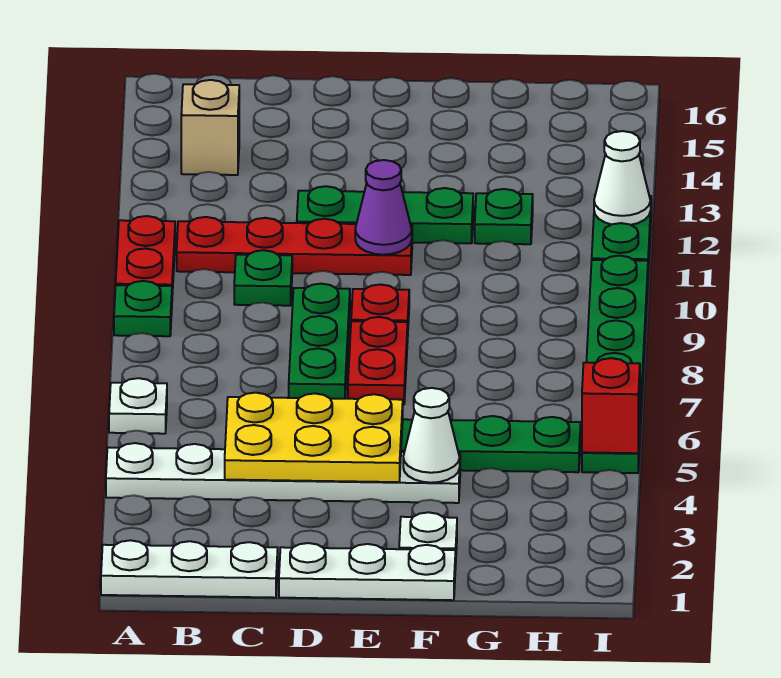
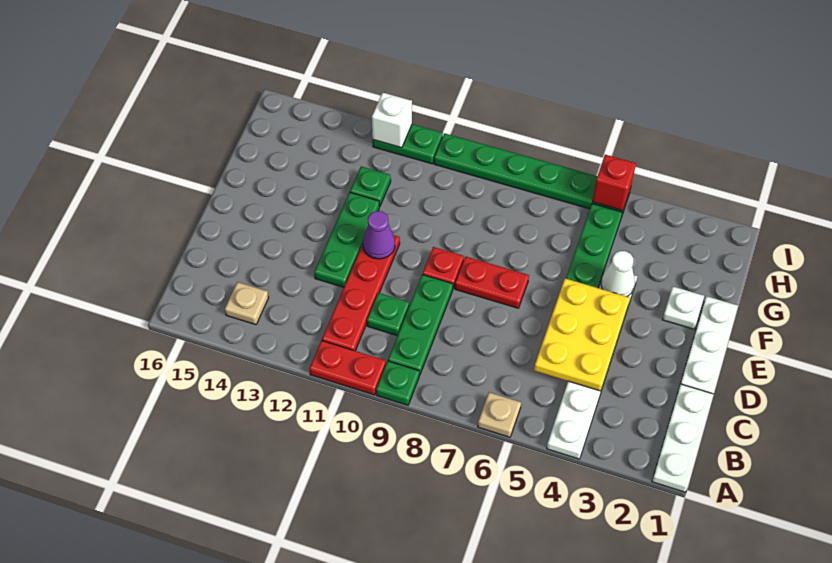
white 1x1 plate [109,378,167,434] -> tan 1x1 plate [478,392,521,437]
tan 1x1 brick [181,80,239,175] -> tan 1x1 plate [225,282,269,325]
green 1x3 plate [289,284,350,399] -> green 1x3 plate turned to [388,274,453,375]
white 1x1 cone [594,131,651,225] -> white 1x1 brick [372,93,412,148]

